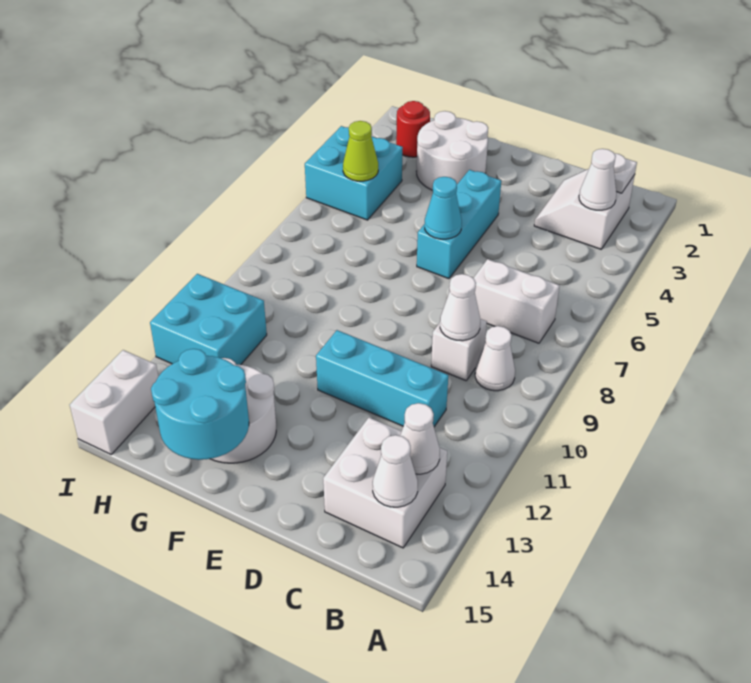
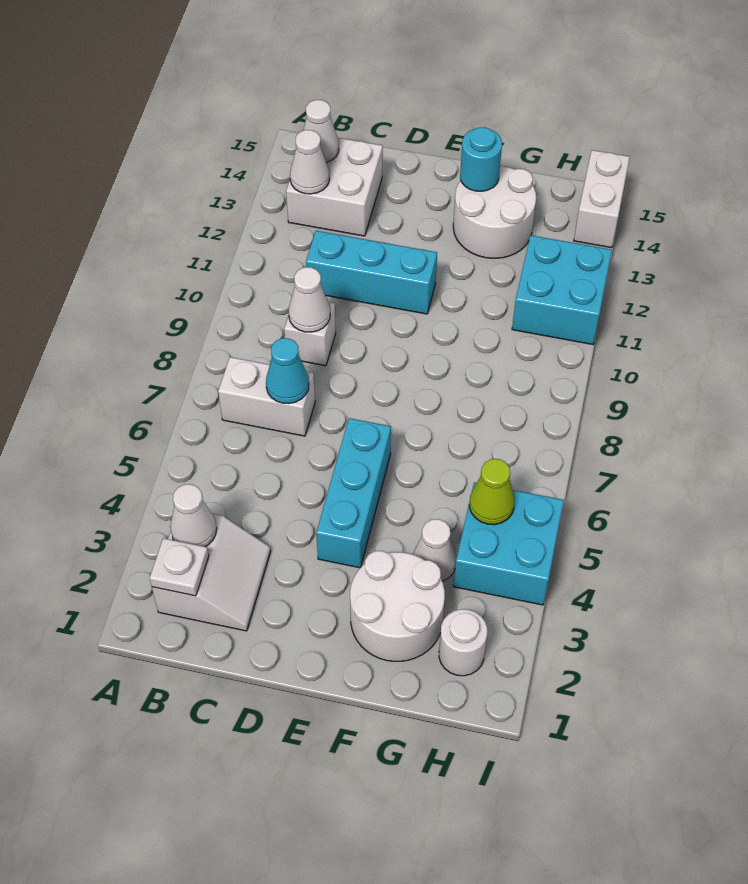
white 1x1 cone [475,326,515,391] -> white 1x1 cone moved to [413,519,456,581]
cyan 1x1 cone [425,177,462,239] -> cyan 1x1 cone moved to [266,338,309,403]
cyan 2x2 round brick [151,349,249,460] -> cyan 1x1 round brick [460,127,502,191]
red 1x1 round brick [396,101,430,157] -> white 1x1 round brick [439,609,487,676]

